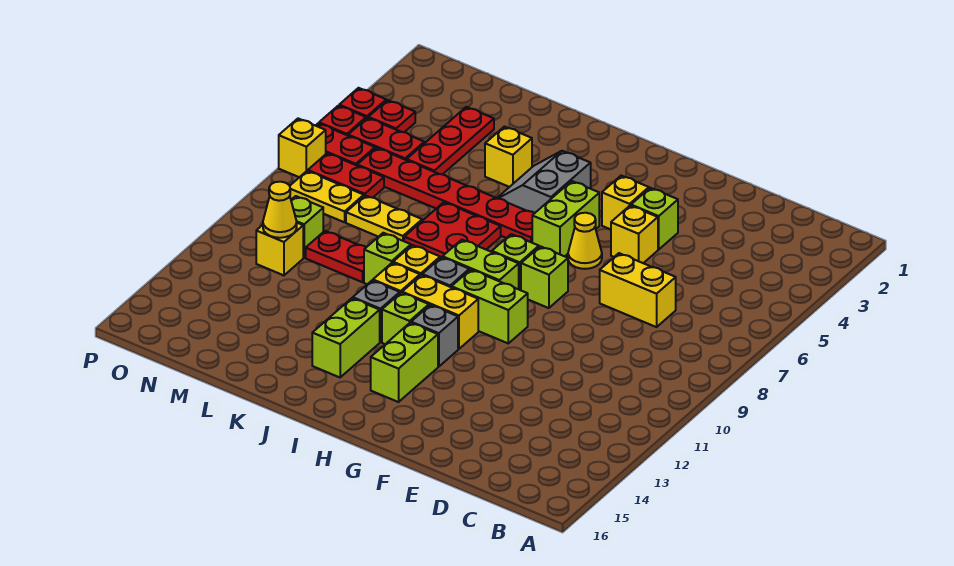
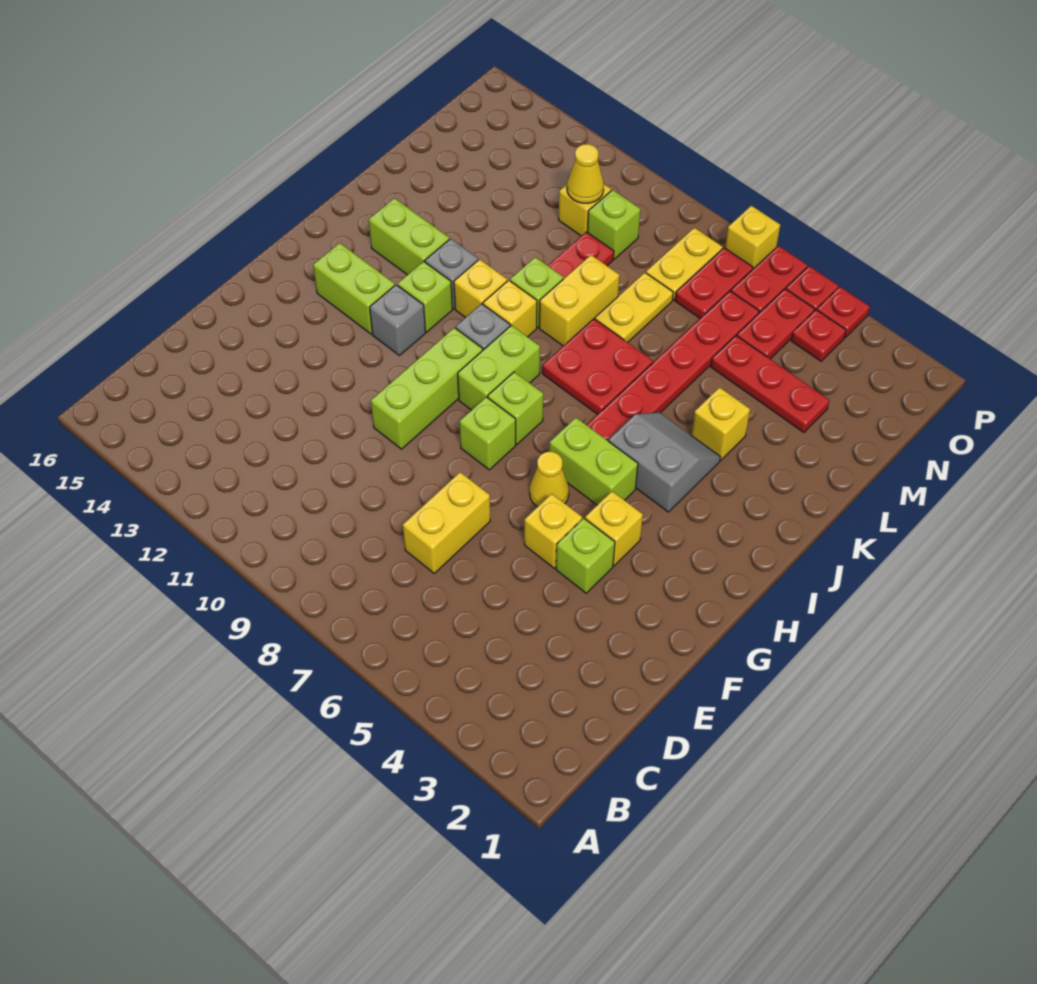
lime 1x2 brick [452,270,528,343] -> lime 1x3 brick [371,328,483,449]
yellow 1x2 brick [402,275,478,349] -> yellow 1x2 brick moved to [539,255,619,346]

